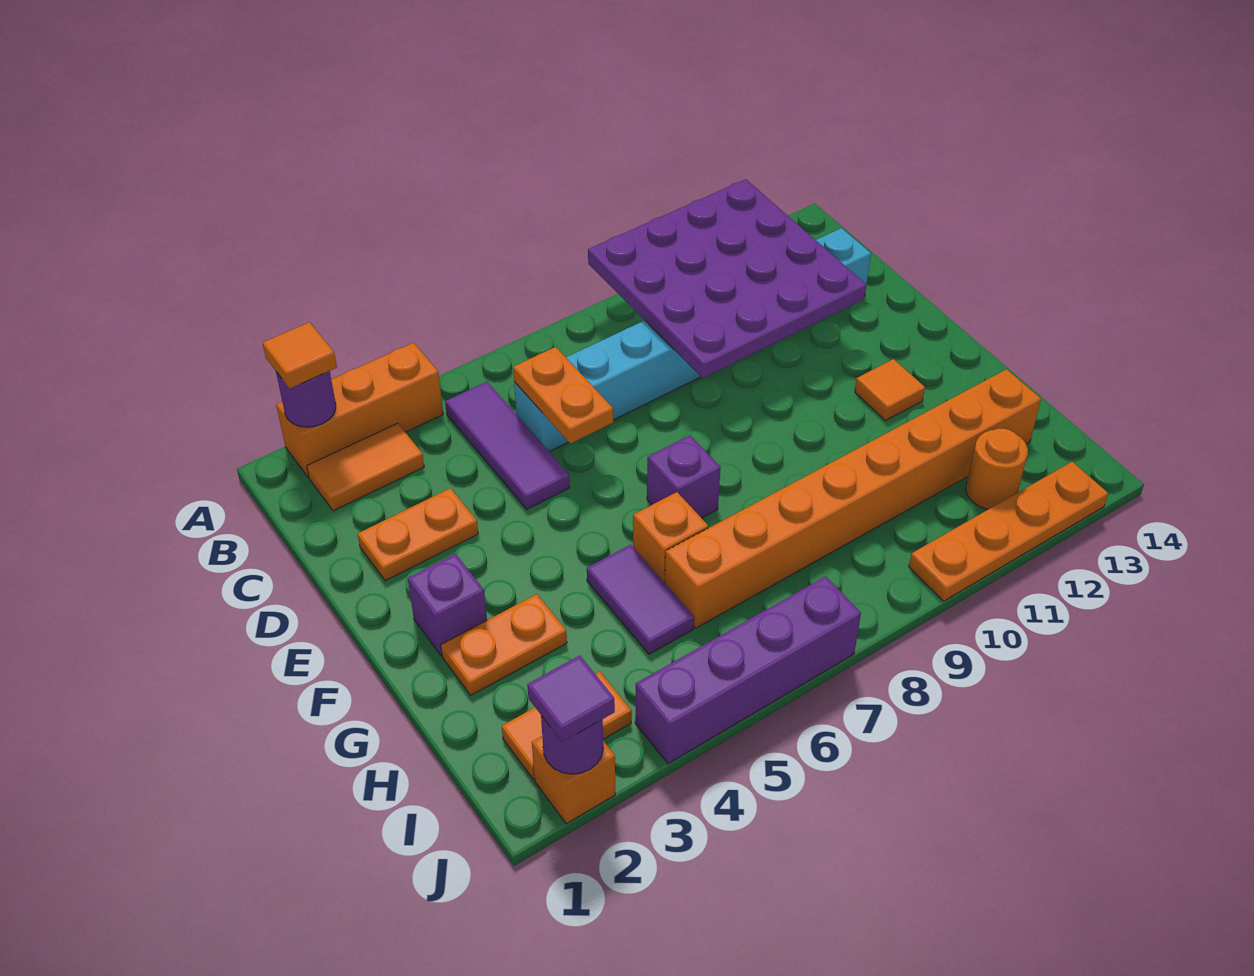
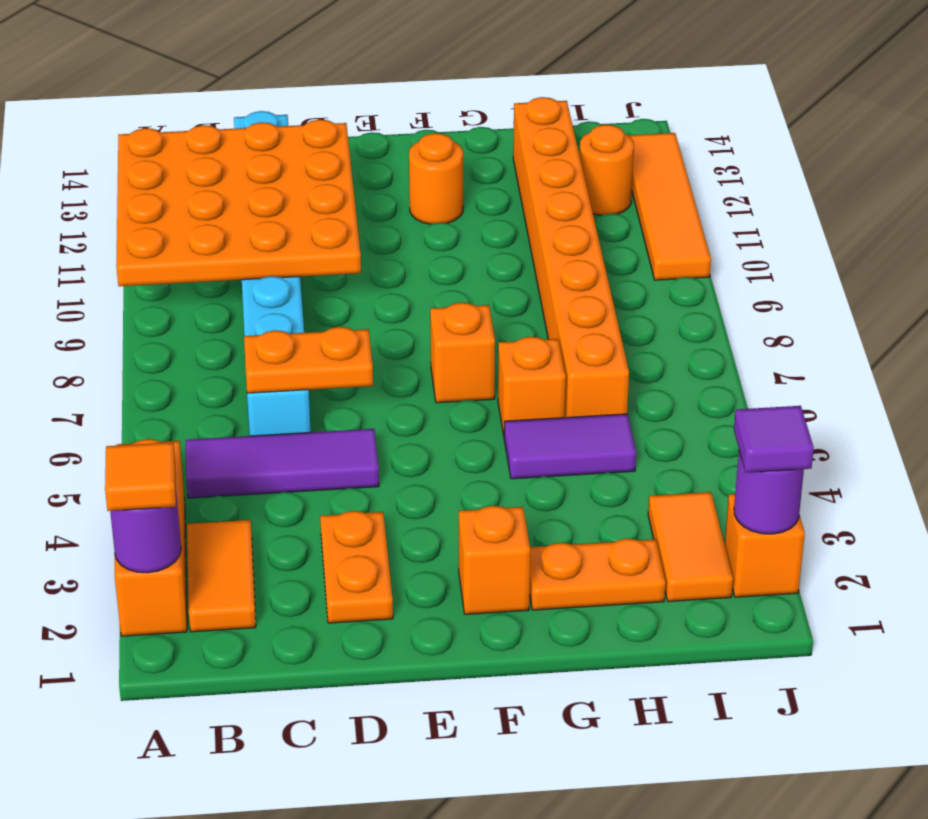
purple 4x4 plate [588,179,866,378] -> orange 4x4 plate [116,120,361,286]
purple 1x1 brick [408,554,487,656] -> orange 1x1 brick [459,506,530,614]
purple 1x1 brick [647,435,721,518] -> orange 1x1 brick [430,303,495,403]
orange 1x1 tile [855,359,925,421] -> orange 1x1 round brick [409,133,463,224]
orange 1x2 plate [441,594,567,695] -> orange 1x2 plate turned to [530,538,665,610]
purple 1x4 brick [635,576,861,764] -> none
orange 1x4 plate [909,462,1108,601] -> orange 1x4 tile [628,133,711,280]

